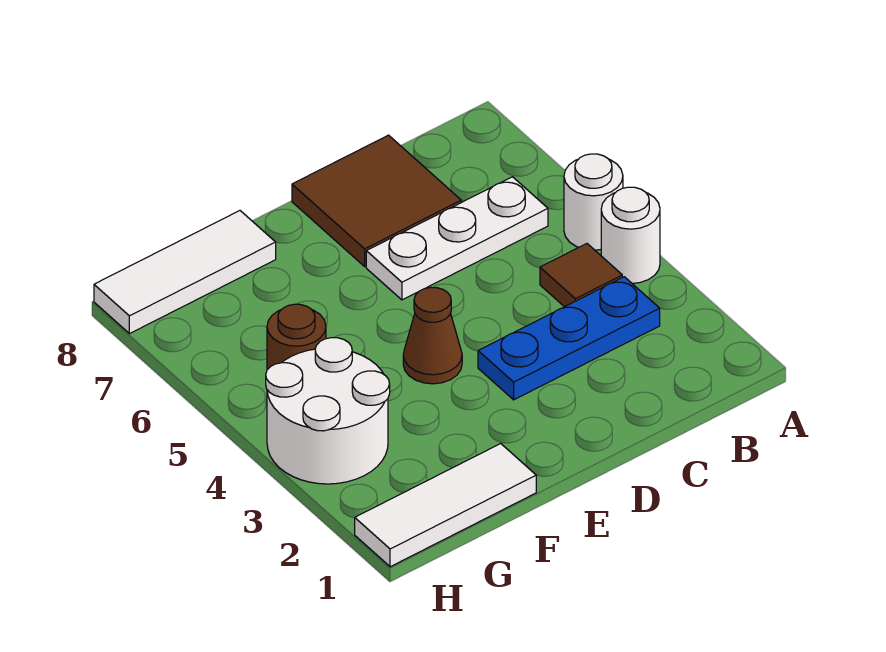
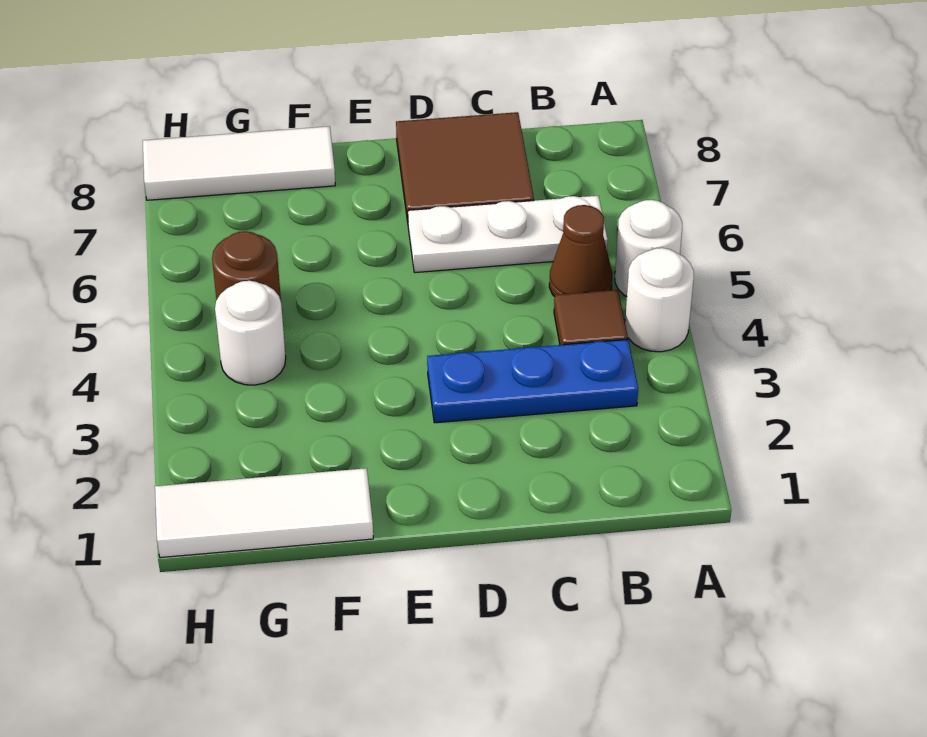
brown 1x1 cone [403,287,462,384] -> brown 1x1 cone moved to [549,205,612,297]
white 2x2 round brick [266,338,390,484] -> white 1x1 round brick [215,281,286,385]

